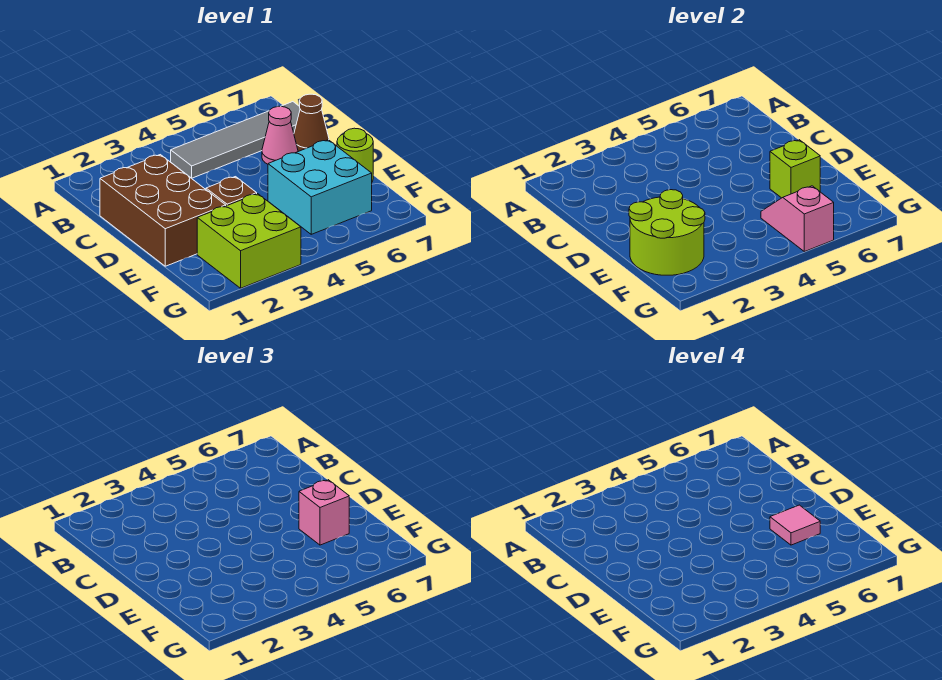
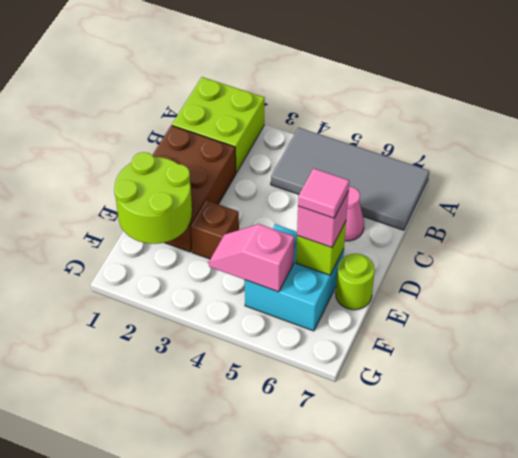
grey 1x4 tile [171,102,300,178] -> grey 2x4 tile [271,127,429,230]
brown 1x1 cone [294,94,329,152] -> none
lime 2x2 brick [197,194,301,288] -> lime 2x2 brick moved to [172,77,265,173]
pink 1x2 slope [761,186,834,252] -> pink 1x2 slope turned to [209,224,294,292]

